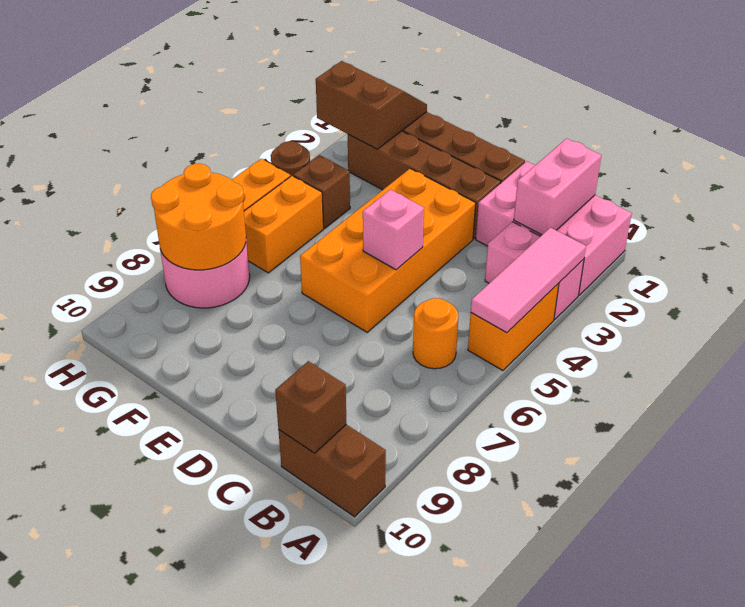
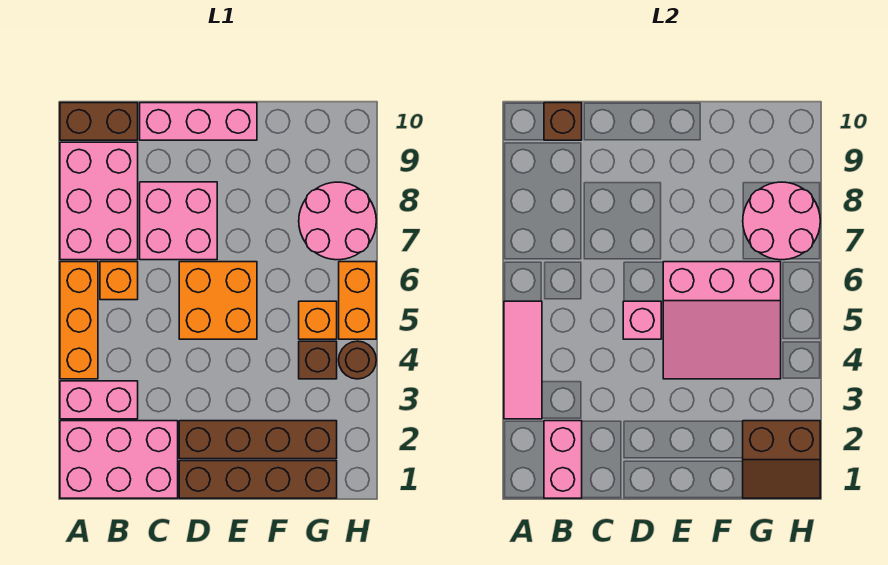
orange 1x2 brick [468,284,559,371] -> orange 1x3 brick [60,262,98,379]
none -> pink 2x3 brick [60,142,138,260]
orange 1x1 round brick [413,298,459,369] -> orange 1x1 brick [100,262,138,300]
none -> pink 2x2 brick [140,182,217,260]
none -> pink 1x3 brick [140,103,257,140]
orange 2x4 brick [300,169,476,332] -> orange 2x2 brick [179,262,257,339]
none -> pink 3x3 slope [663,262,781,379]
orange 1x2 brick [244,176,323,273] -> orange 1x1 brick [299,301,337,339]
orange 2x2 round brick [151,164,246,270] -> pink 2x2 round brick [743,182,820,260]

